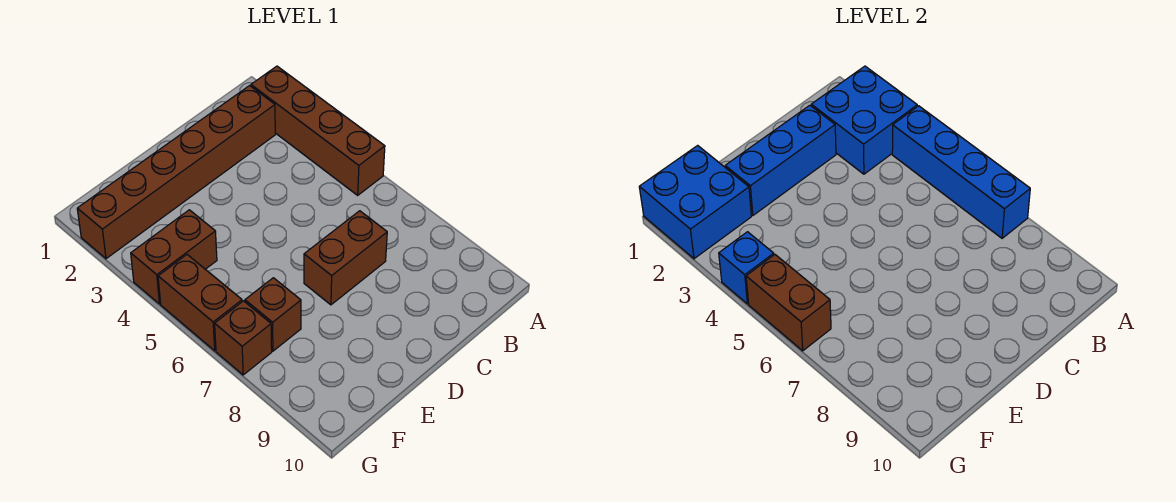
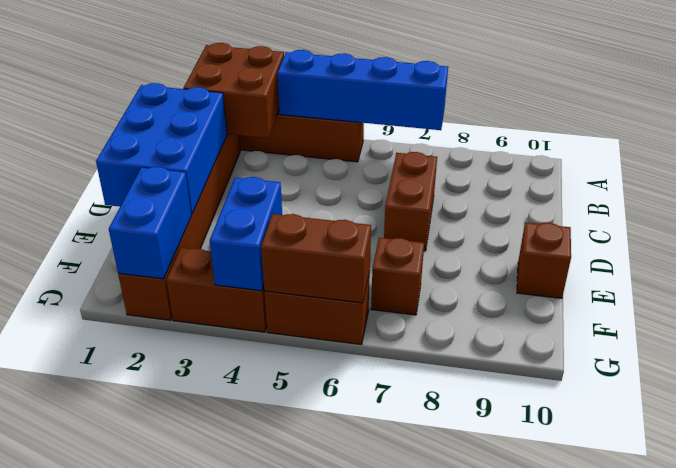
blue 2x2 brick [811,66,917,174] -> brown 2x2 brick [183,43,284,138]
blue 1x3 brick [725,105,836,216] -> blue 2x3 brick [96,83,227,215]
blue 2x2 brick [639,145,751,259] -> blue 1x2 brick [109,167,191,279]
brown 1x2 brick [131,210,217,304] -> brown 1x2 brick turned to [166,248,267,332]
blue 1x1 brick [719,232,774,304] -> blue 1x2 brick [210,177,282,291]
brown 1x1 brick [215,301,272,375] -> brown 1x1 brick moved to [517,222,571,298]

